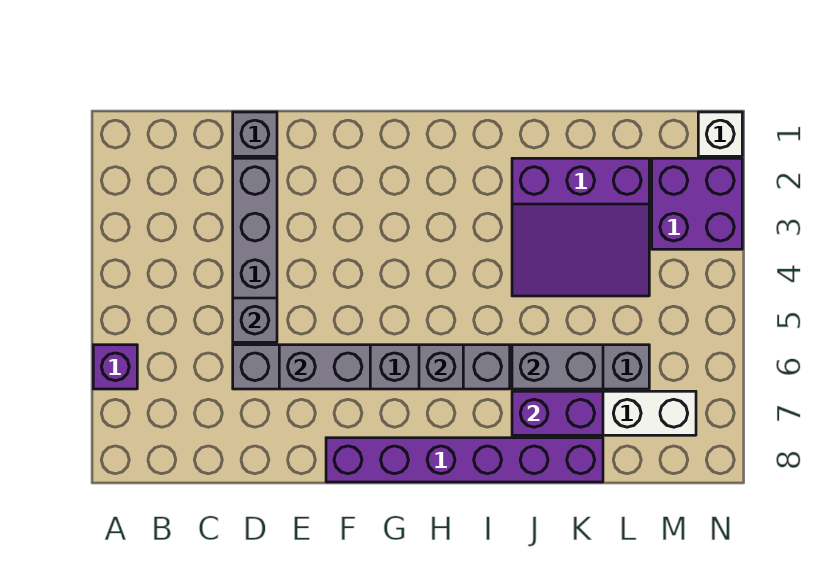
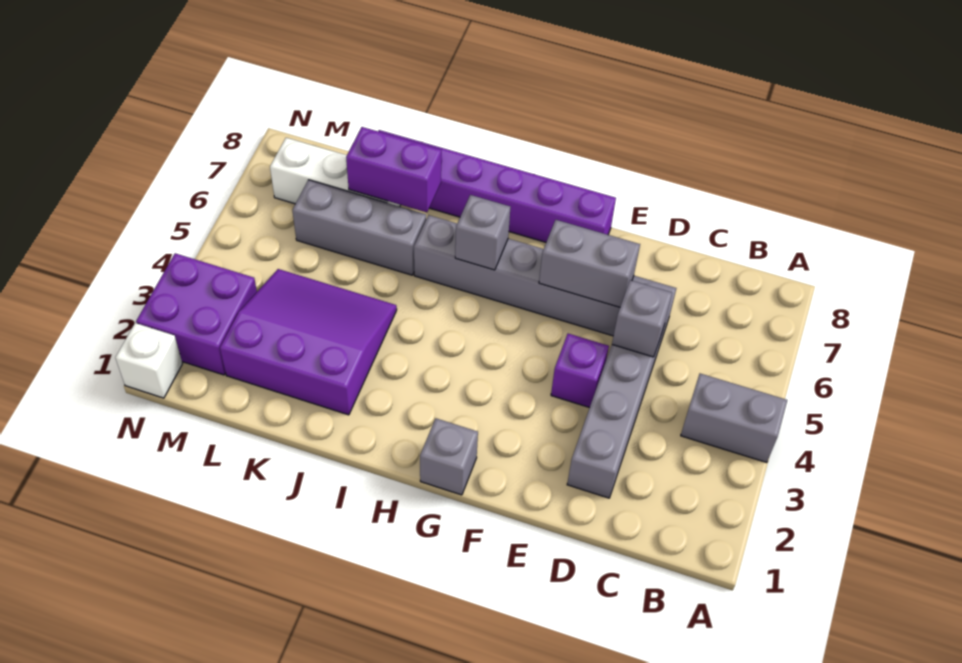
purple 1x1 brick [93,345,137,389] -> purple 1x1 brick moved to [551,334,609,408]
grey 1x1 brick [233,112,277,156] -> grey 1x1 brick moved to [420,418,478,495]
grey 1x2 brick [512,345,603,389] -> grey 1x2 brick moved to [681,374,787,463]

